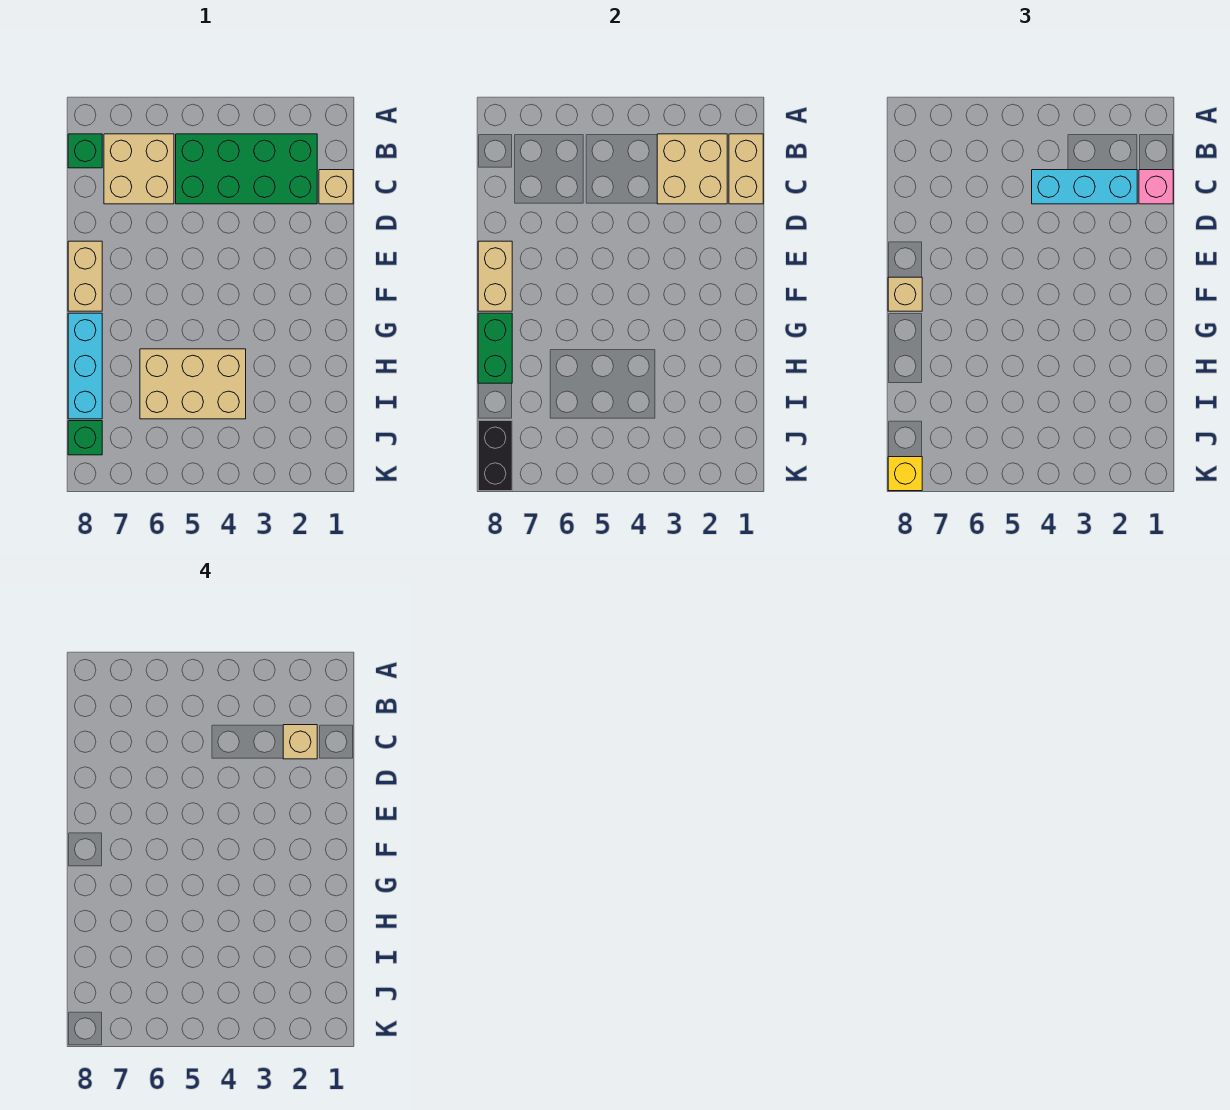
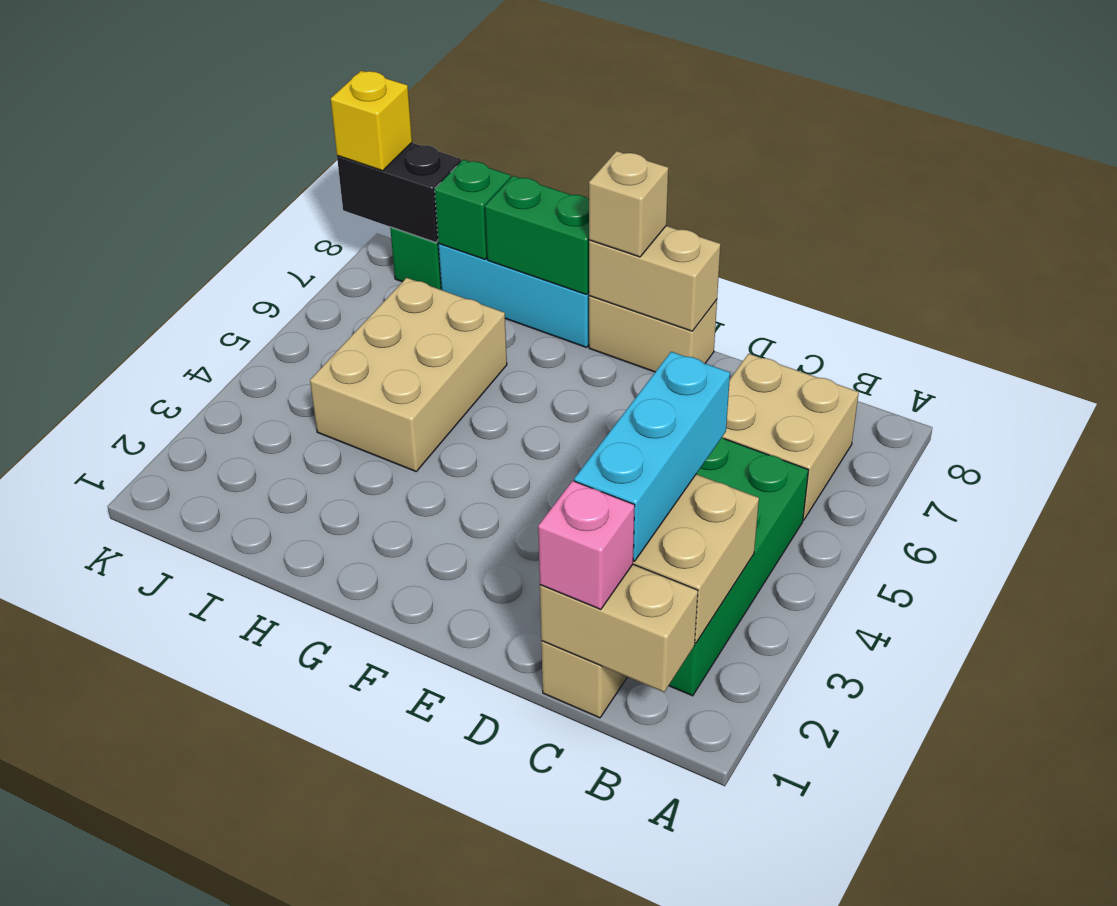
green 1x1 brick [68,134,102,168] -> green 1x1 brick moved to [435,160,511,259]
tan 1x1 brick [283,725,317,759] -> none

